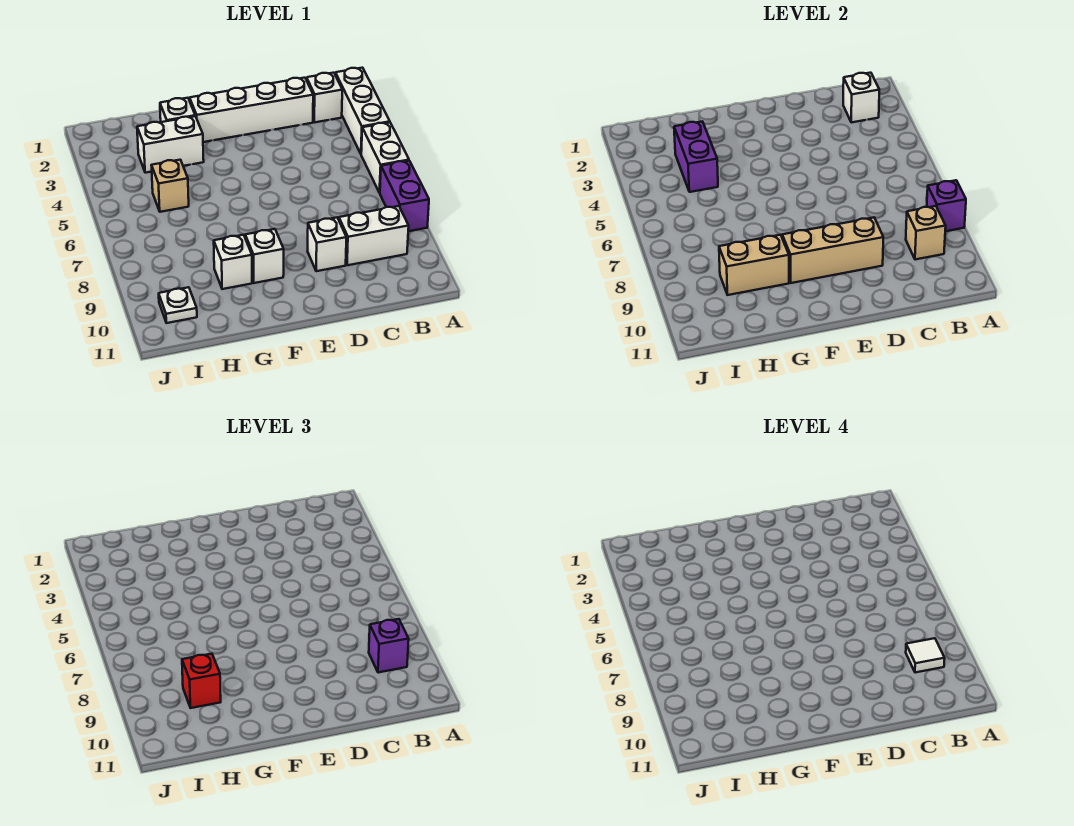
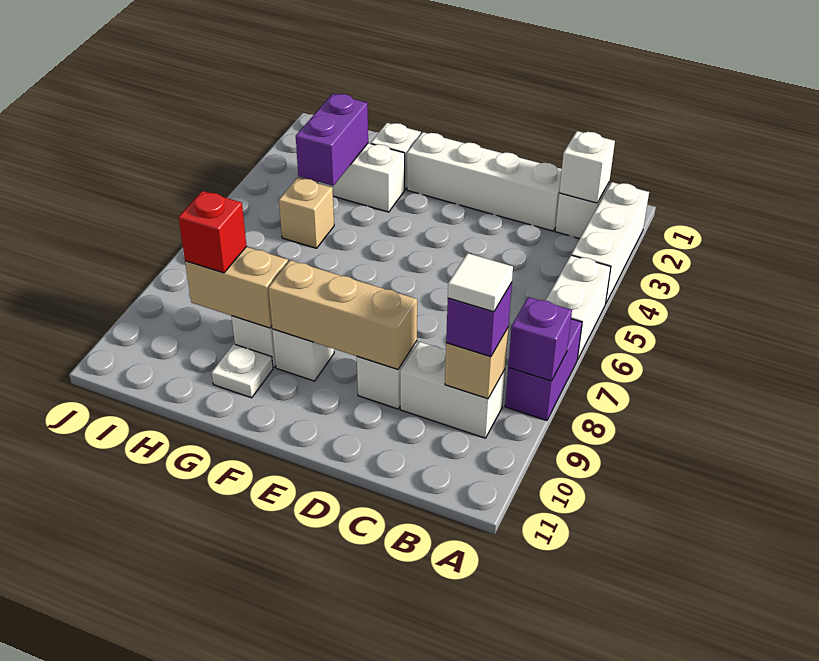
white 1x1 plate [159,287,197,323] -> white 1x1 plate moved to [212,344,273,398]

